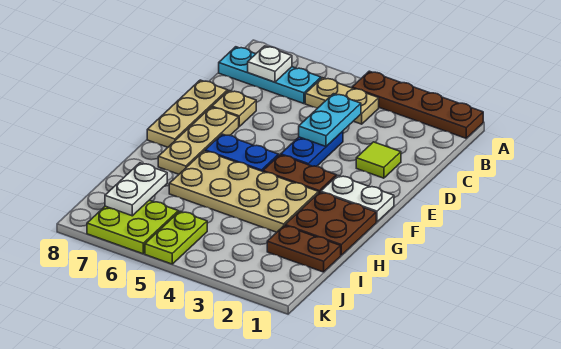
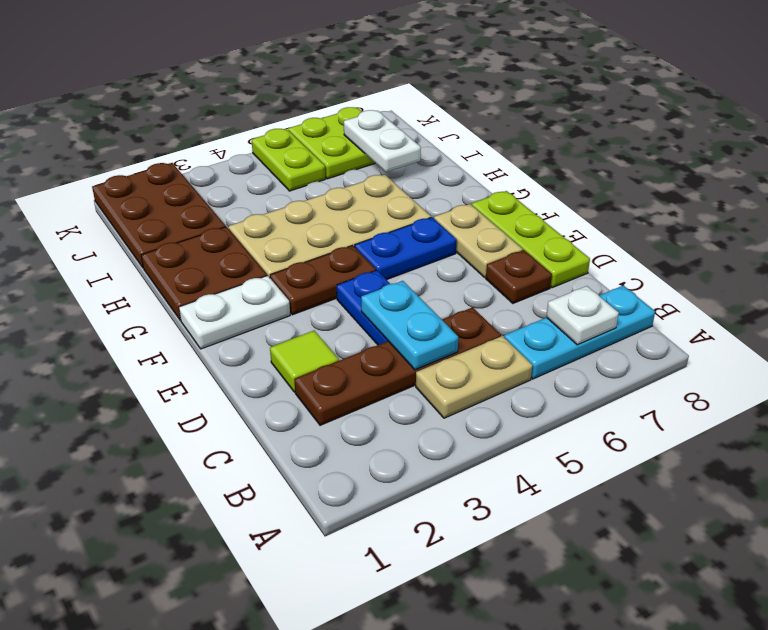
brown 1x4 plate [352,71,483,138] -> brown 1x4 plate moved to [294,307,501,425]
tan 1x1 plate [212,91,256,126] -> brown 1x1 plate [486,250,552,303]
tan 1x3 plate [147,80,228,147] -> lime 1x3 plate [472,191,590,288]
tan 1x3 plate [158,107,239,174] -> tan 1x2 plate [434,204,523,278]
brown 1x2 plate [267,226,341,272] -> brown 2x3 plate [92,163,226,267]

